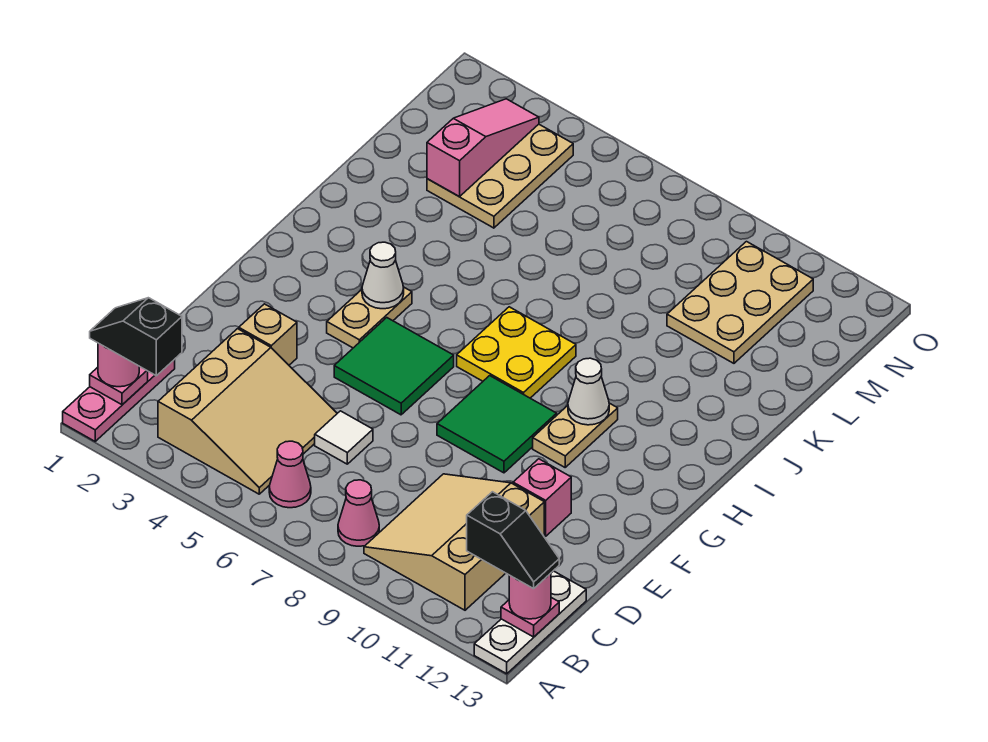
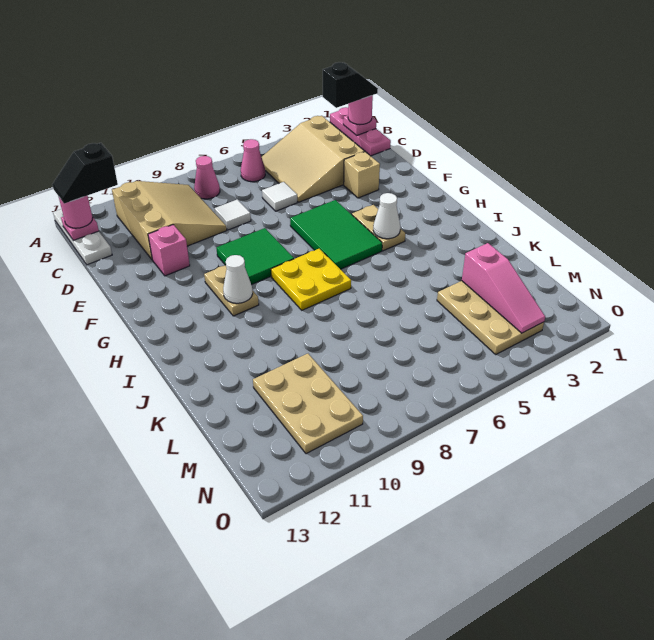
none -> white 1x1 tile [214,199,251,230]
green 2x2 tile [334,318,454,415] -> green 2x3 tile [290,200,382,269]

